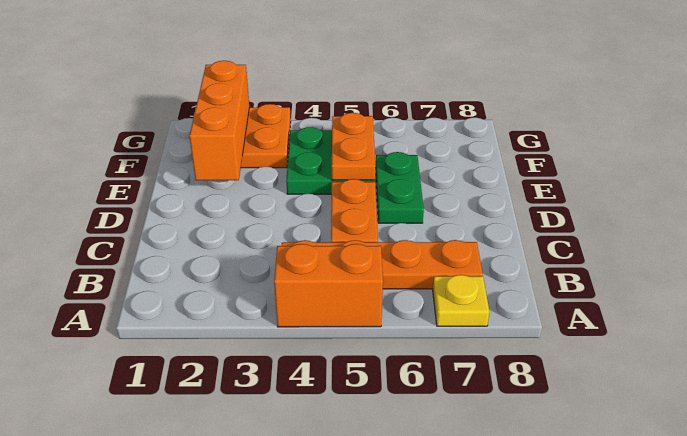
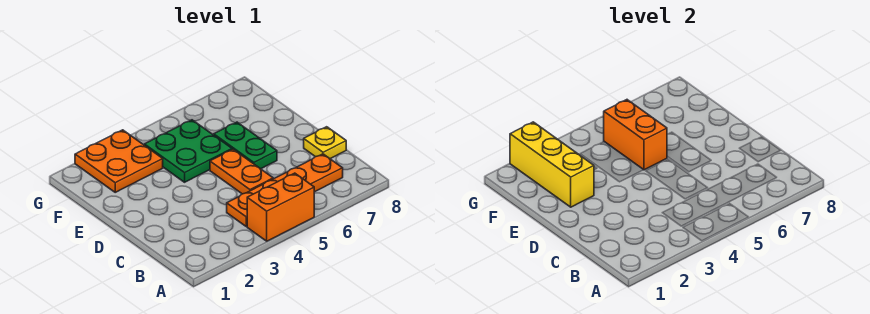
yellow 1x1 plate [433,275,490,326] -> yellow 1x1 plate moved to [304,127,346,159]
orange 1x3 brick [190,61,249,180] -> yellow 1x3 brick [510,122,594,207]
orange 1x2 plate [332,113,375,180] -> orange 1x2 brick [604,100,667,170]

